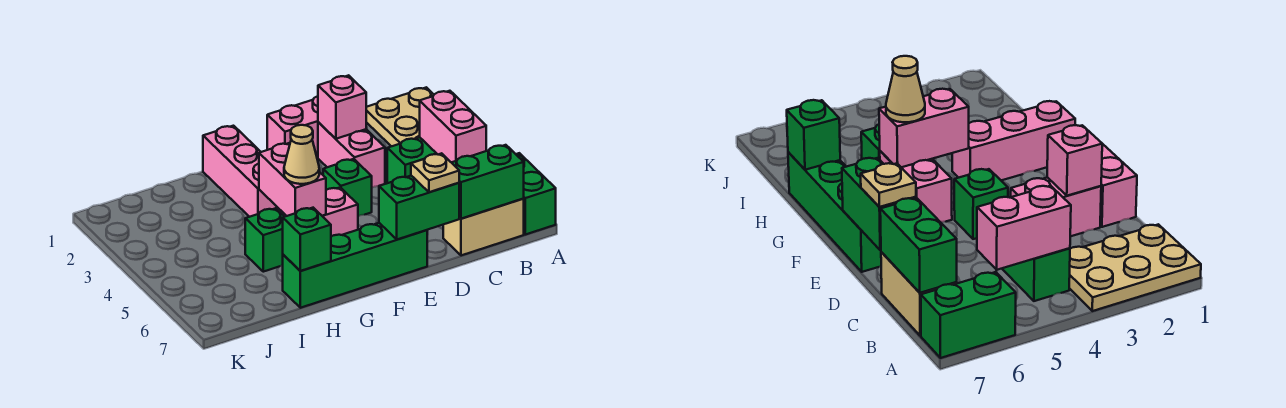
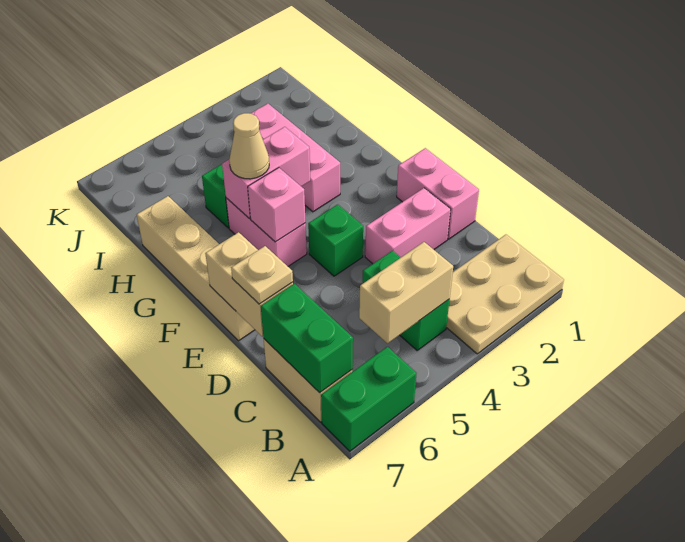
pink 1x2 brick [420,91,486,162] -> tan 1x2 brick [359,242,453,343]
pink 1x1 brick [318,75,366,139] -> pink 1x1 brick moved to [248,168,306,242]
green 1x2 brick [379,176,459,240] -> tan 1x2 brick [205,232,293,337]
green 1x4 brick [283,223,427,308] -> tan 1x4 brick [137,196,255,341]
pink 1x3 brick [203,126,278,217] -> pink 1x3 brick turned to [251,104,340,212]
green 1x1 brick [283,208,331,271] -> none

